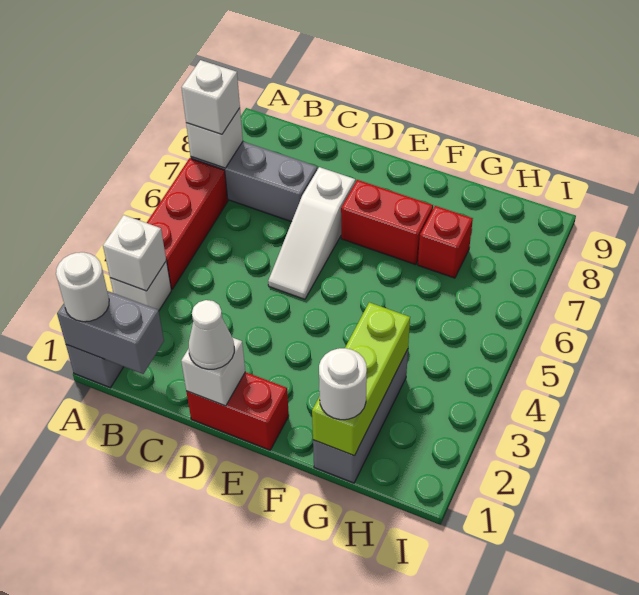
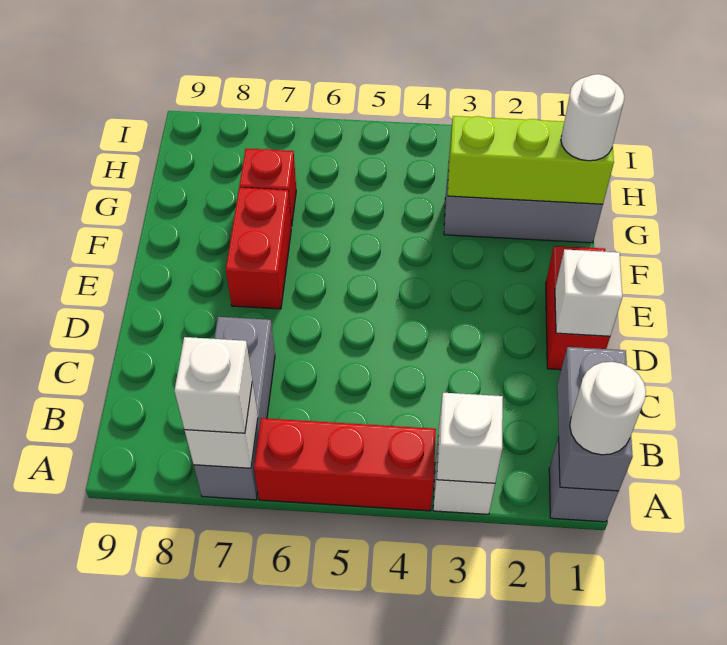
white 1x1 cone [189,300,234,369] -> none
white 1x3 slope [268,167,355,299] -> none

